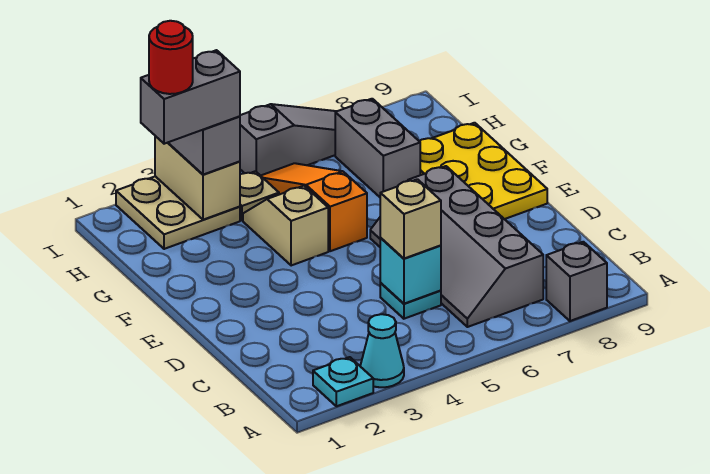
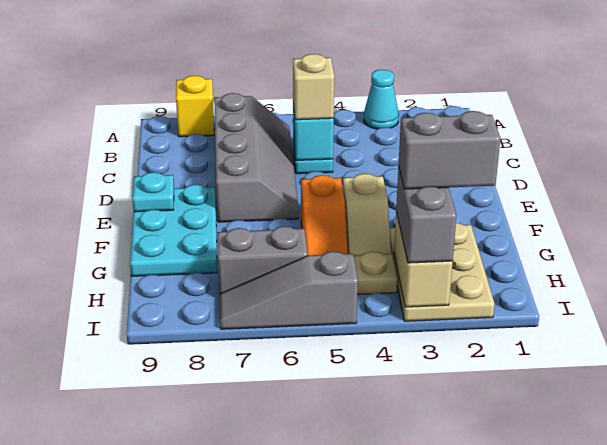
cyan 1x1 plate [313,357,373,406] -> cyan 1x1 plate moved to [132,172,174,212]
grey 1x1 brick [546,242,607,321] -> yellow 1x1 brick [176,76,214,137]
yellow 2x3 plate [419,123,547,219] -> cyan 2x3 plate [130,185,217,276]
orange 1x3 slope [261,163,367,251] -> orange 1x2 slope [301,175,348,255]
grey 1x2 brick [335,99,420,197] -> grey 1x2 brick turned to [217,226,308,294]
tan 2x2 plate [116,176,240,249] -> tan 2x3 plate [390,223,495,321]
red 1x1 round brick [149,21,193,94] -> none

